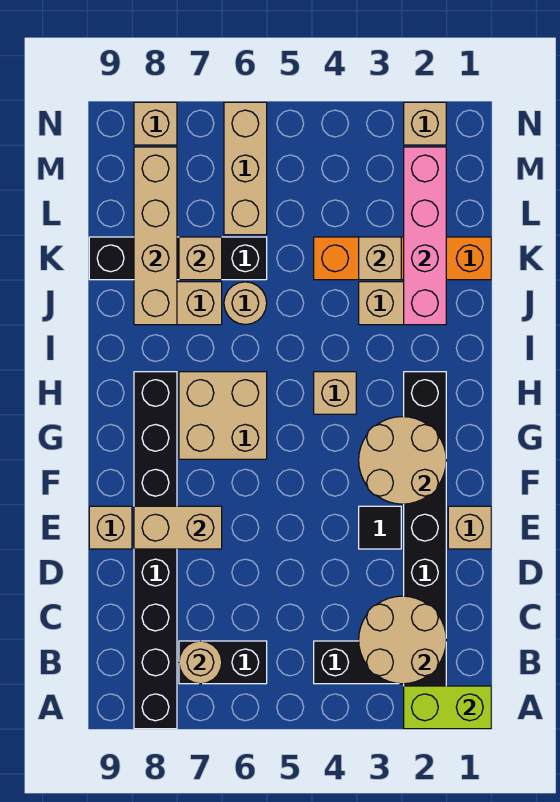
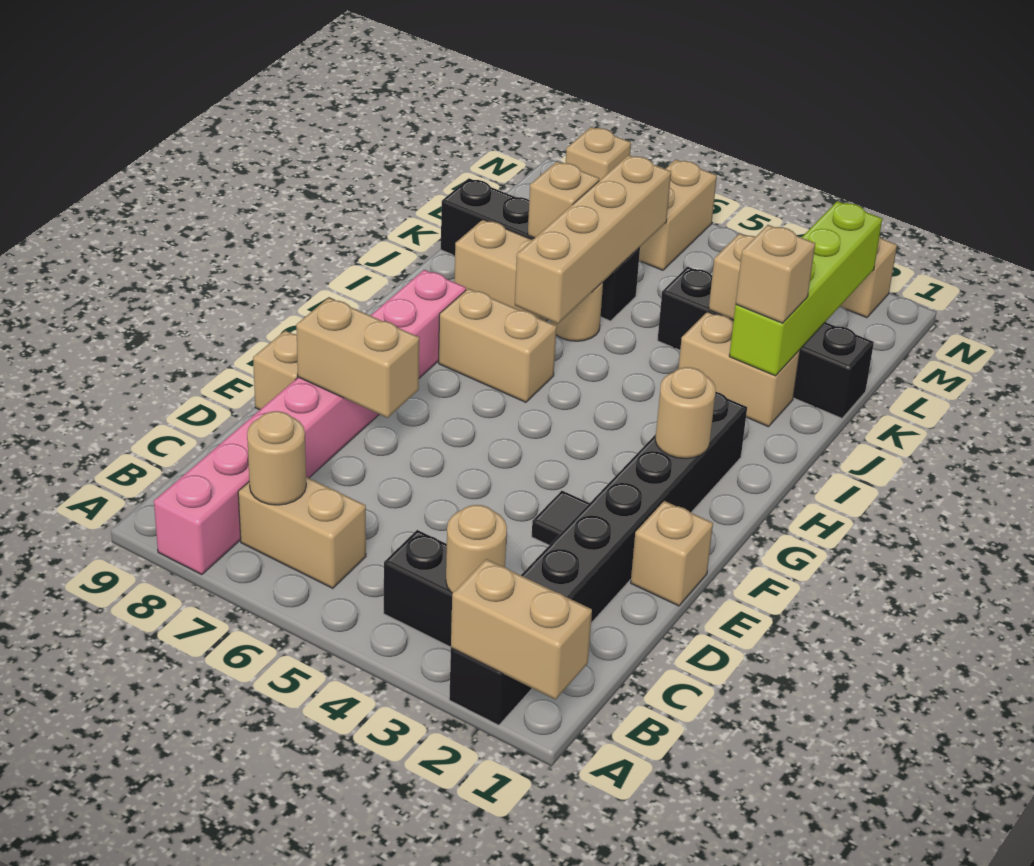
lime 1x2 brick [404,686,491,729] -> tan 1x2 brick [451,559,592,700]
black 1x8 brick [134,372,177,729] -> pink 1x8 brick [154,270,466,575]
tan 2x2 round brick [359,596,446,684] -> tan 1x1 round brick [446,505,507,593]
black 1x2 brick [179,641,267,684] -> tan 1x2 brick [238,477,366,588]
tan 2x2 round brick [359,417,446,504] -> tan 1x1 round brick [655,367,716,459]
tan 2x2 brick [179,372,267,459] -> tan 1x2 brick [439,288,557,402]
tan 1x1 brick [314,372,356,414] -> tan 1x1 brick moved to [736,225,815,323]
pink 1x4 brick [404,147,446,325] -> lime 1x4 brick [729,201,882,376]
tan 1x4 brick [134,147,177,325] -> tan 1x4 brick moved to [515,155,671,324]
orange 1x4 brick [314,237,491,280] -> black 1x4 brick [658,267,874,418]
tan 1x3 brick [224,102,267,235] -> tan 1x2 brick [639,160,717,270]

